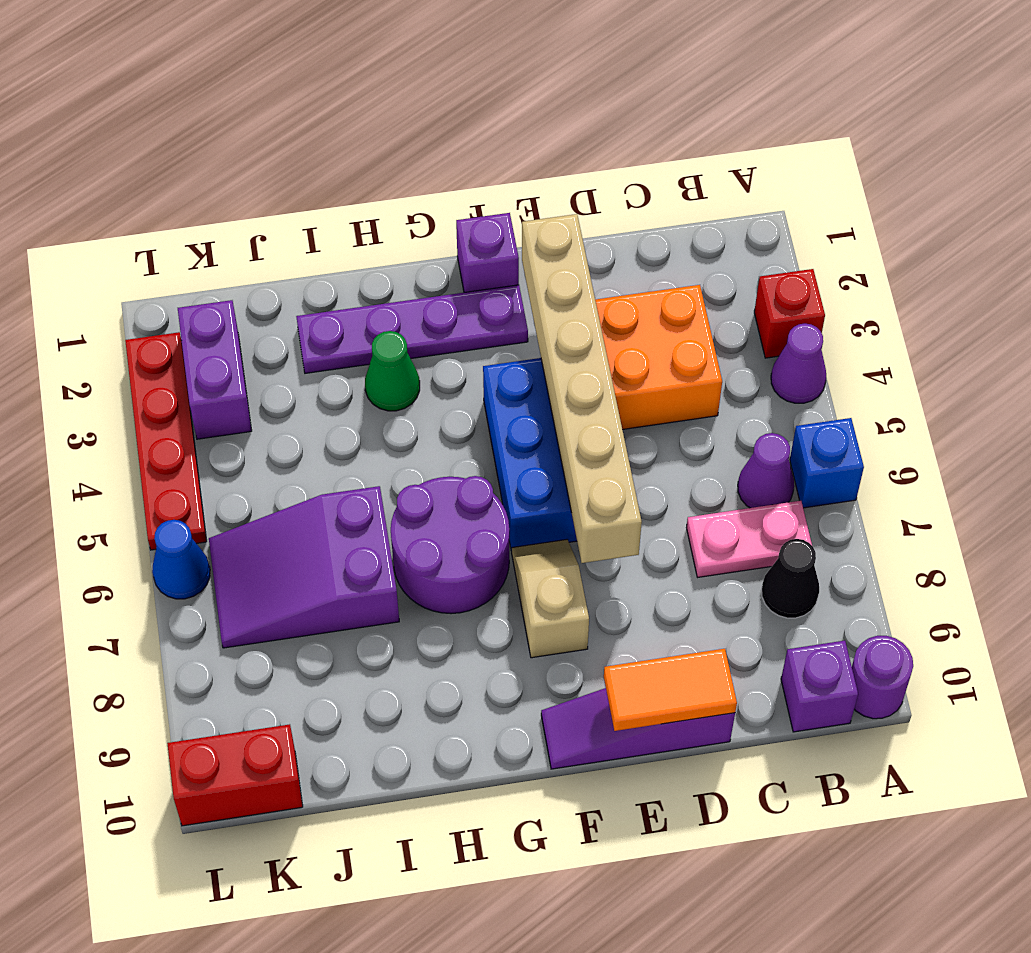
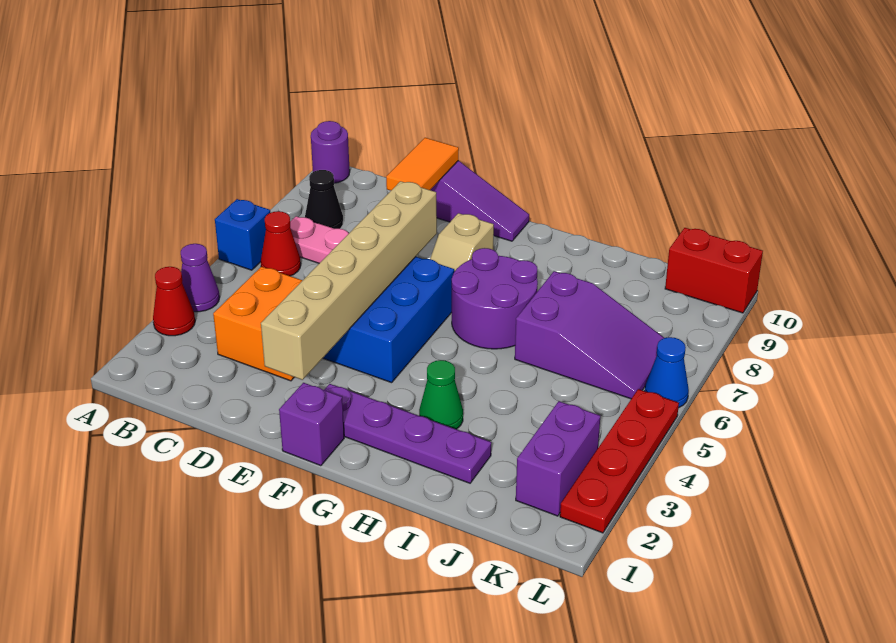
red 1x1 brick [754,269,825,358] -> red 1x1 cone [153,267,195,336]
purple 1x1 cone [738,433,794,508] -> red 1x1 cone [261,211,301,276]
purple 1x1 brick [781,641,858,732] -> none
orange 1x2 tile [604,649,737,731] -> orange 1x2 tile turned to [386,138,459,191]

